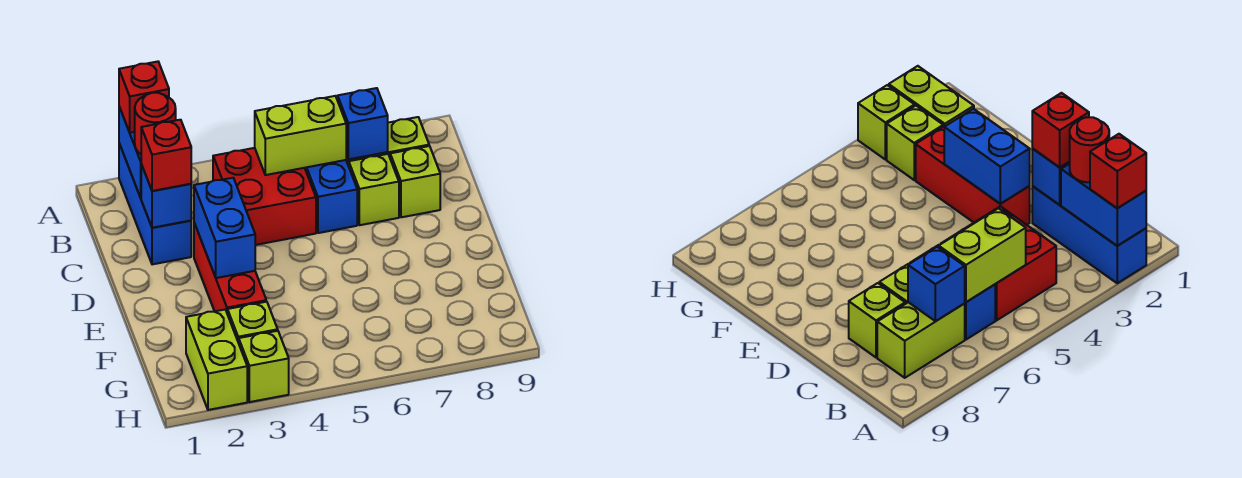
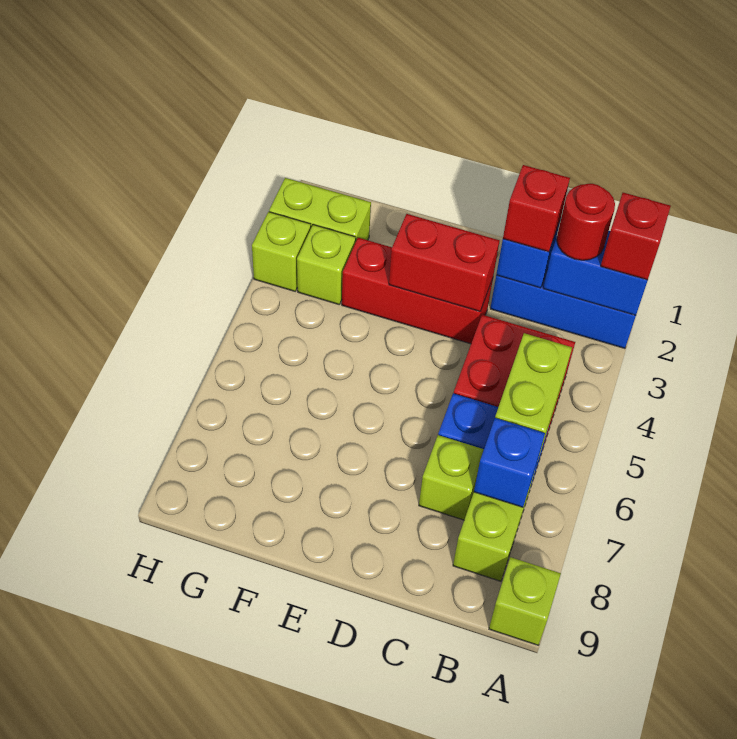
lime 1x1 brick [390,146,440,217] -> lime 1x1 brick moved to [489,557,561,645]
blue 1x2 brick [194,178,255,278] -> red 1x2 brick [389,214,500,312]

